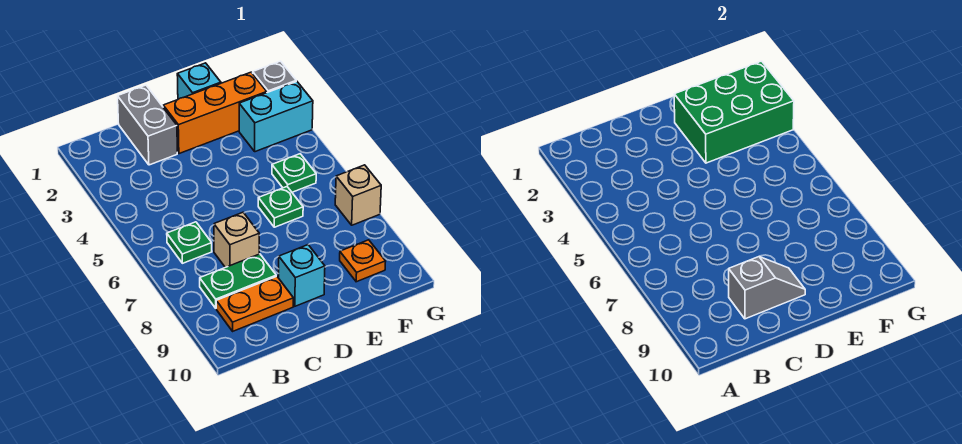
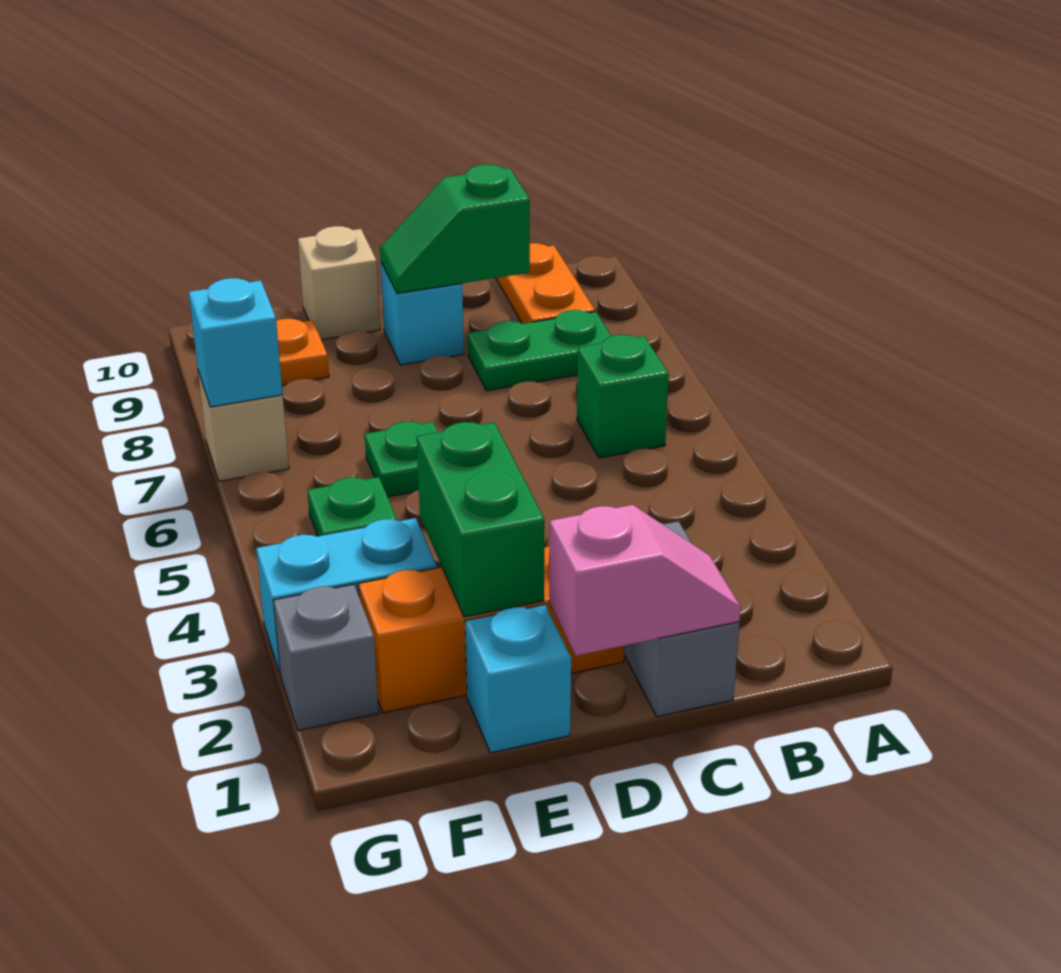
green 1x1 plate [167,222,212,263] -> green 1x1 brick [577,335,669,458]
orange 1x2 plate [216,276,293,331] -> orange 1x2 plate turned to [496,243,595,324]
none -> pink 1x2 slope [549,505,741,656]
tan 1x1 brick [214,212,259,267] -> tan 1x1 brick moved to [298,226,380,340]
grey 1x2 slope [729,257,805,319] -> green 1x2 slope [380,164,530,294]
green 2x3 brick [674,61,794,163] -> green 1x2 brick [417,422,545,617]
none -> cyan 1x1 brick [189,278,283,407]

